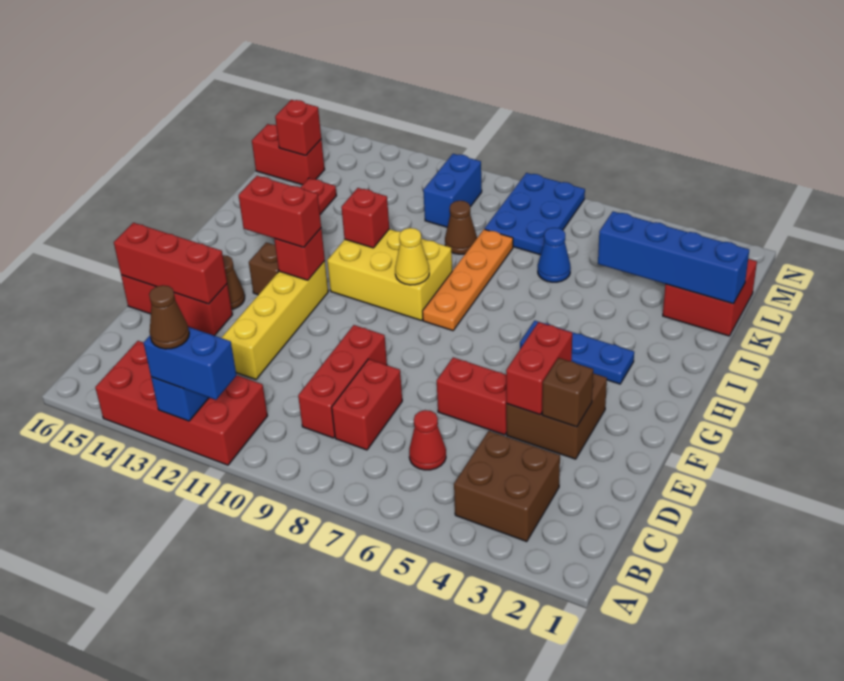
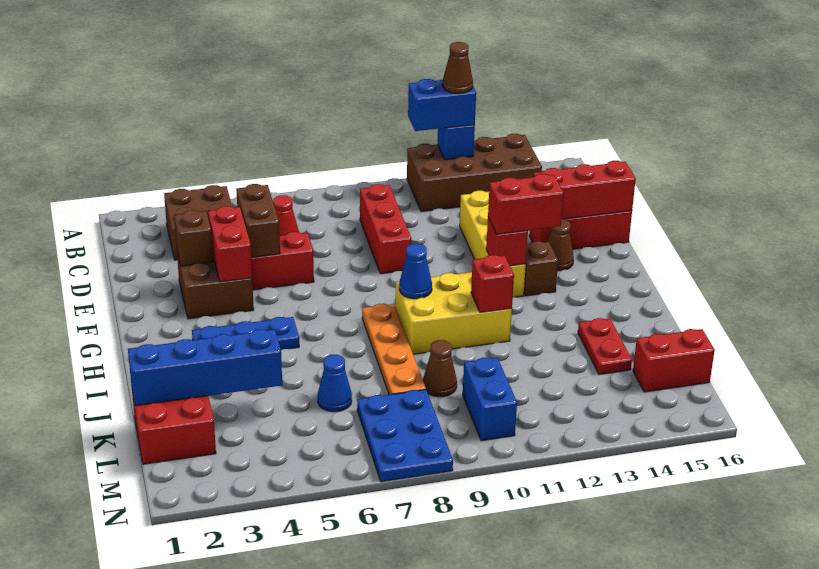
red 2x4 brick [95,341,267,465] -> brown 2x4 brick [407,134,542,212]
red 1x2 brick [332,359,402,450] -> none
none -> brown 1x2 brick [236,184,280,257]
yellow 1x1 cone [395,228,429,285] -> blue 1x1 cone [399,244,432,299]
red 1x1 brick [275,100,321,156] -> none

